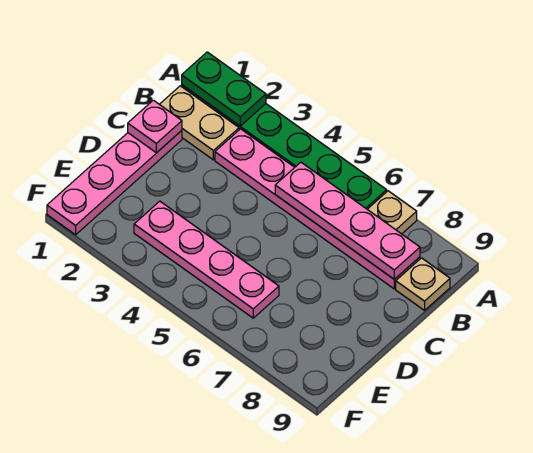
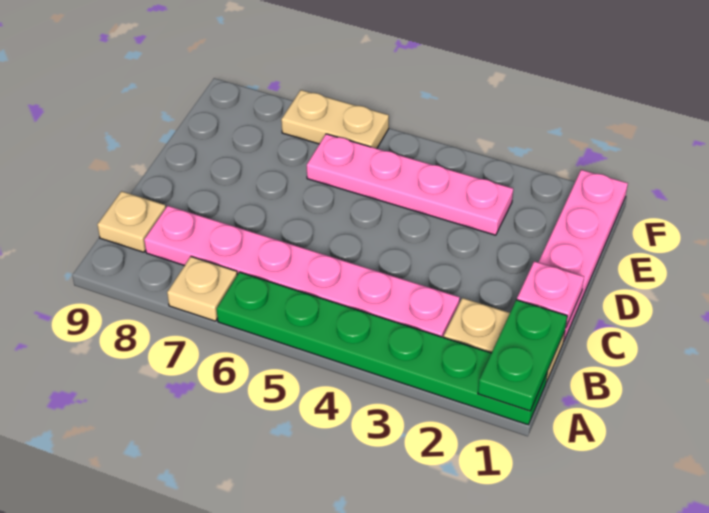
green 1x2 plate [182,52,266,126] -> green 1x2 plate turned to [478,300,567,411]
pink 1x4 plate [275,162,420,279] -> none
none -> tan 1x2 plate [281,90,389,149]

